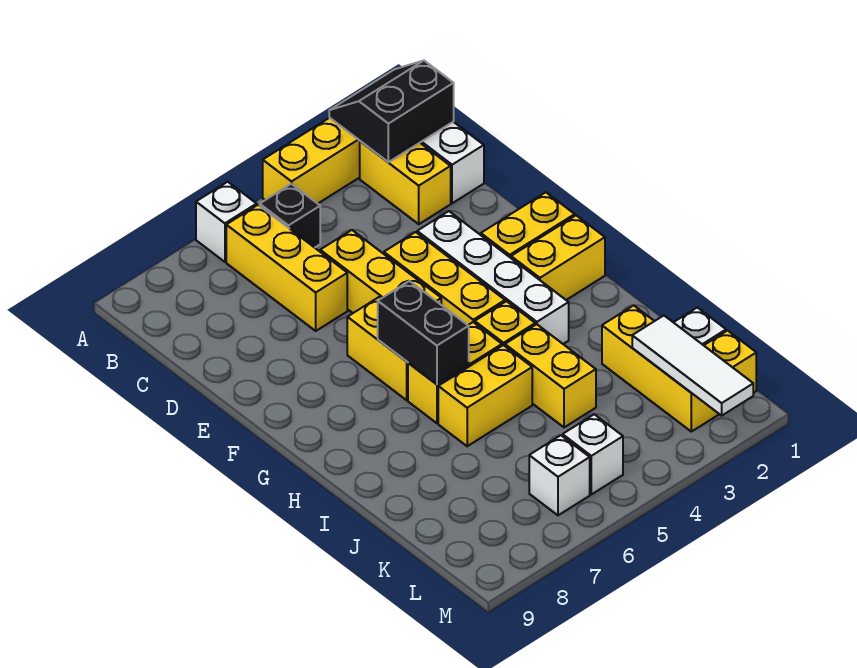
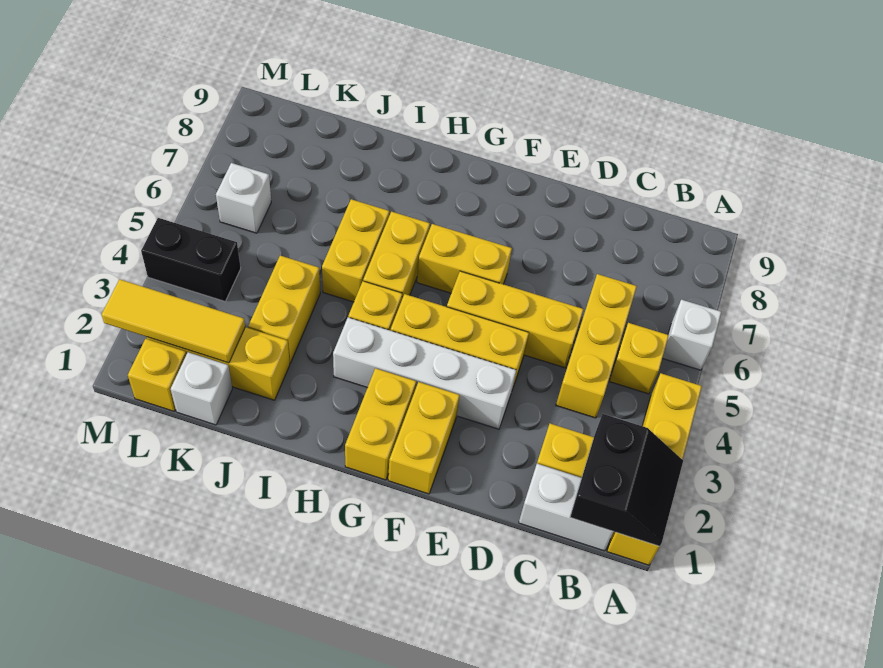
black 1x1 brick [260,184,320,248] -> yellow 1x1 brick [610,323,669,394]
yellow 1x3 brick [226,205,347,331] -> yellow 1x3 brick turned to [556,274,637,418]
black 1x2 brick [378,281,469,384] -> black 1x2 brick moved to [141,218,241,301]
yellow 1x2 brick [505,324,596,427] -> yellow 1x2 brick turned to [248,256,320,363]
white 1x3 tile [632,316,753,416] -> yellow 1x3 tile [102,279,245,363]
white 1x1 brick [563,414,623,494] -> none

